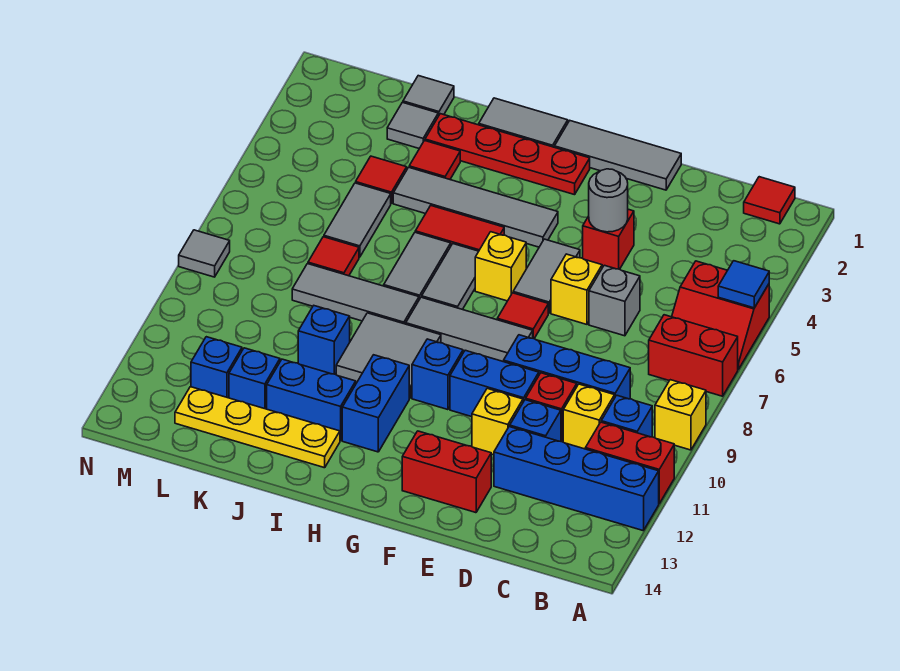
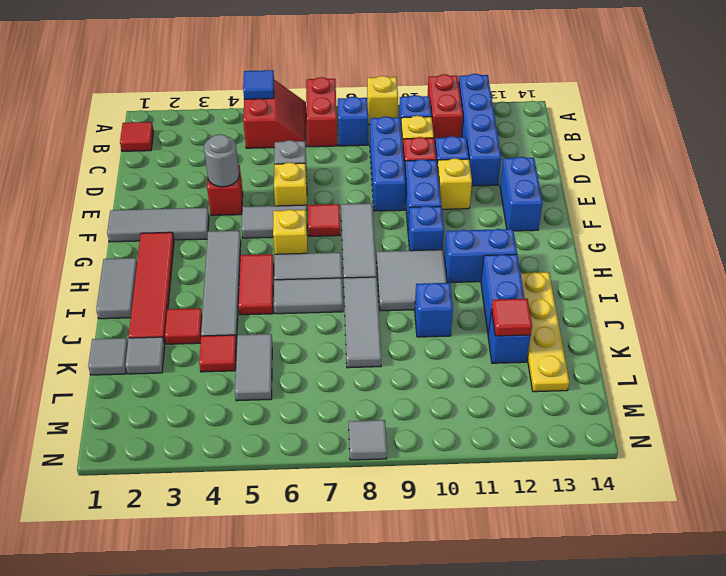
grey 1x3 tile [554,121,681,190] -> grey 1x3 tile turned to [107,208,209,242]
red 1x2 brick [402,431,491,513] -> blue 1x2 brick [500,157,543,231]
red 1x4 plate [425,114,590,195] -> red 1x4 tile [129,232,174,344]
grey 1x2 tile [324,183,391,257] -> grey 1x2 tile turned to [235,334,272,401]
red 1x1 tile [308,237,359,276] -> red 1x1 tile moved to [491,299,532,336]
blue 1x1 brick [191,337,242,398] -> blue 1x1 brick moved to [338,97,369,146]

